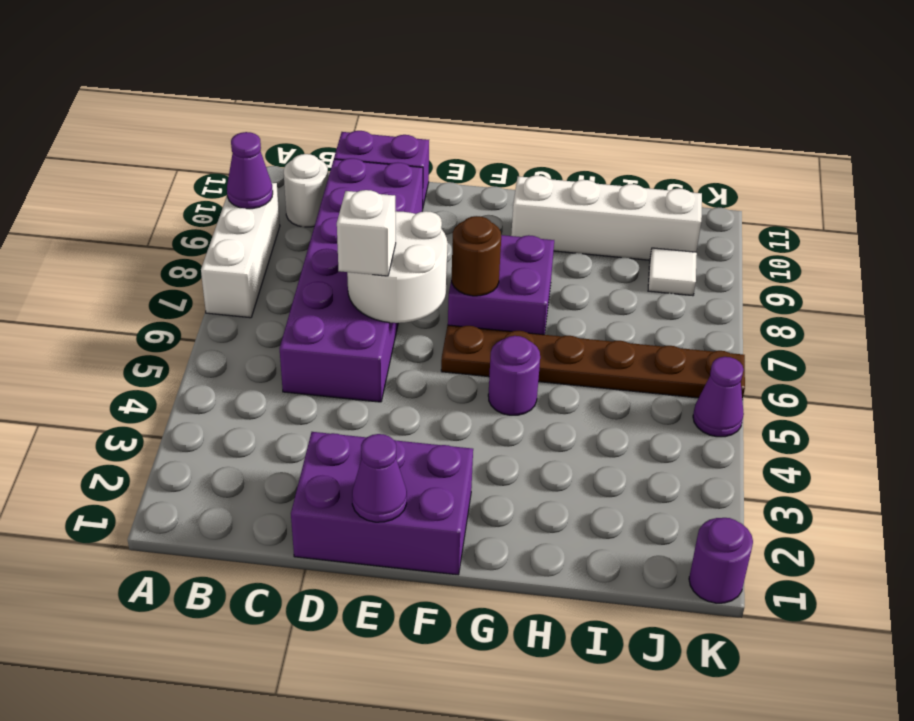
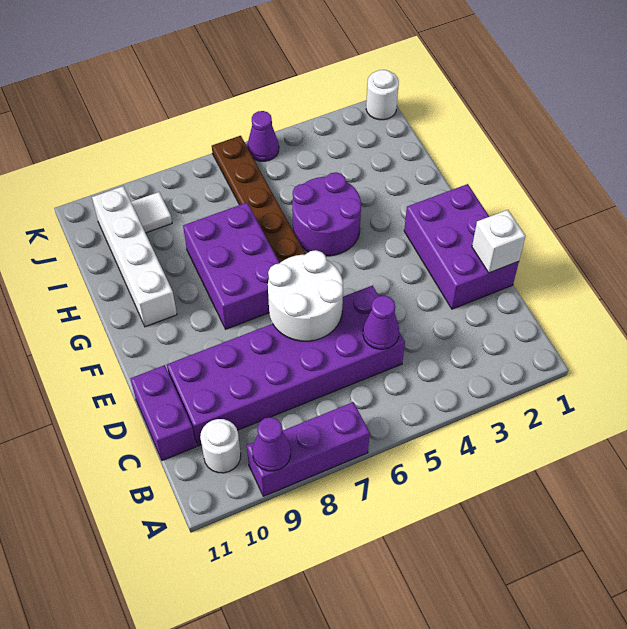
white 1x3 brick [201,183,280,318] -> purple 1x3 brick [247,402,370,496]
white 1x1 brick [337,190,396,276] -> white 1x1 brick moved to [472,210,525,273]
purple 1x1 cone [352,434,407,522] -> purple 1x1 cone moved to [363,296,399,349]
purple 2x2 brick [448,235,554,335] -> purple 2x3 brick [183,203,279,329]
brown 1x1 round brick [452,216,501,296] -> none
purple 1x1 round brick [488,336,540,415] -> purple 2x2 round brick [292,172,361,256]
purple 1x1 round brick [689,518,753,603] -> white 1x1 round brick [366,70,399,120]

